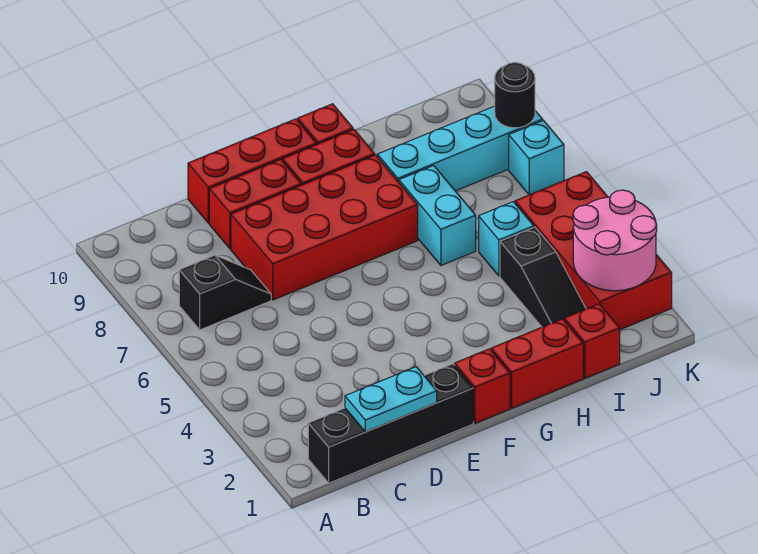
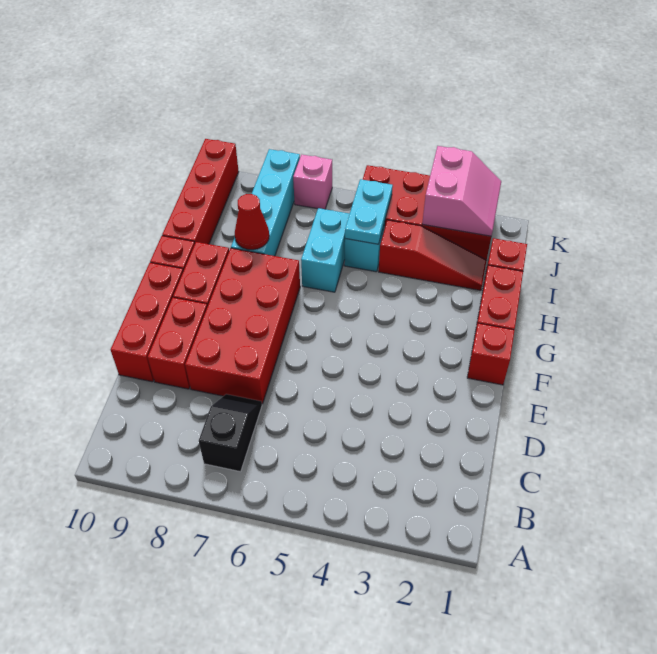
black 1x4 brick [308,364,473,483] -> none
cyan 1x2 plate [345,367,437,432] -> cyan 1x2 plate moved to [345,179,393,244]
cyan 1x2 brick [399,166,476,265] -> cyan 1x2 brick turned to [301,208,349,292]
none -> red 1x1 cone [235,194,269,250]
none -> red 1x4 brick [162,139,239,244]
black 1x3 slope [500,227,586,327] -> red 1x3 slope [379,220,487,290]
pink 2x2 round brick [573,190,657,291] -> pink 2x2 slope [422,146,501,236]
cyan 1x1 brick [509,121,564,195] -> pink 1x1 brick [293,155,332,209]
black 1x1 round brick [495,62,535,128] -> none

